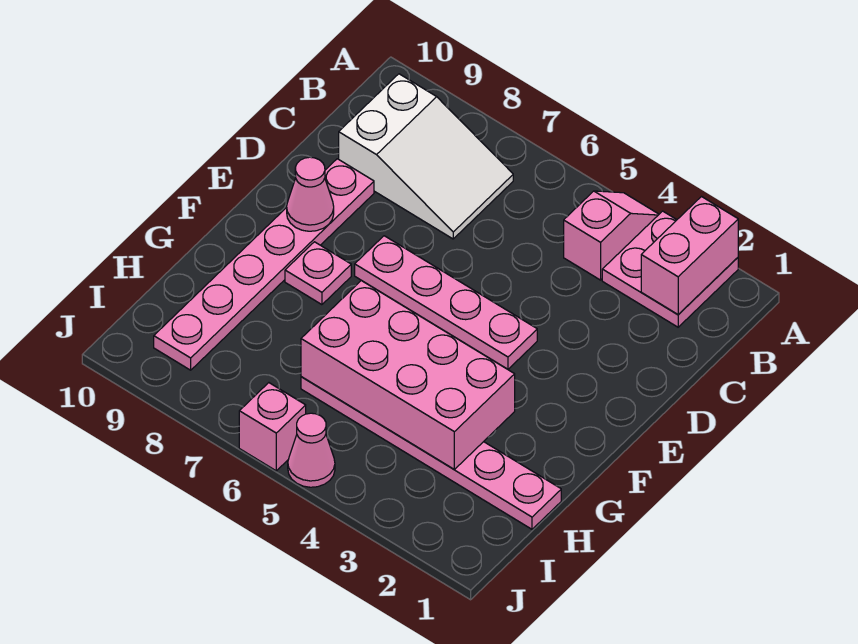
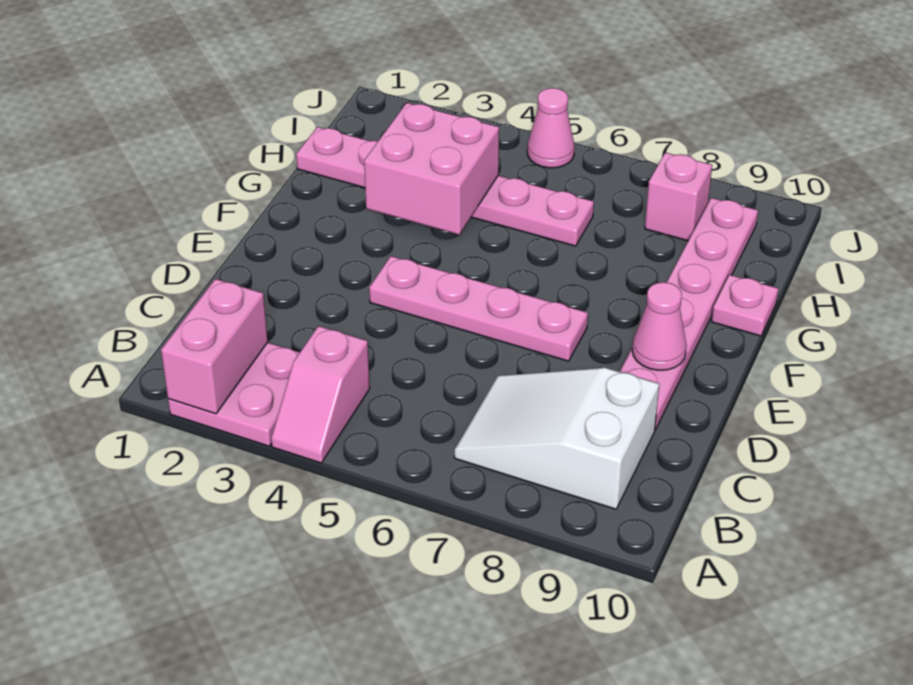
pink 1x1 plate [285,242,351,305] -> pink 1x1 plate moved to [712,275,778,336]
pink 2x4 brick [301,281,515,469] -> pink 2x2 brick [364,103,499,235]
pink 1x1 brick [239,383,306,471] -> pink 1x1 brick moved to [645,153,712,241]

